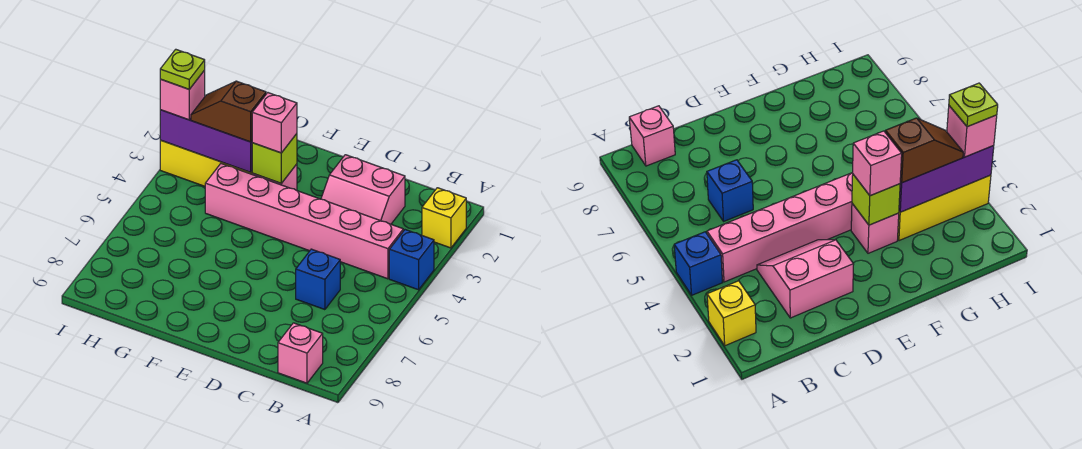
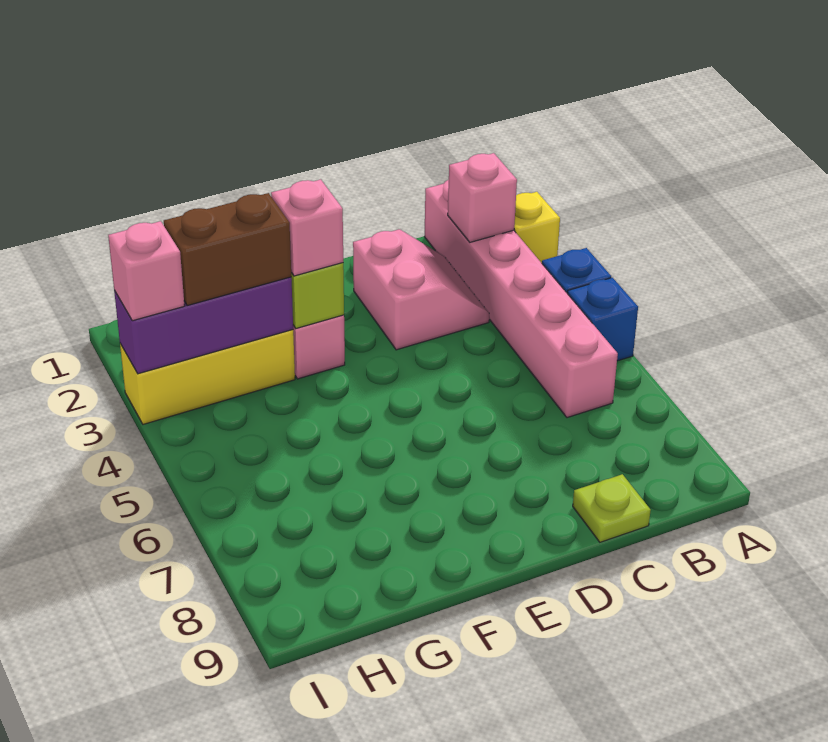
pink 1x6 brick [205,164,403,279] -> pink 1x6 brick turned to [425,180,618,418]
pink 1x1 brick [278,323,323,383] -> pink 1x1 brick moved to [448,153,517,242]
pink 2x2 slope [321,155,405,224] -> pink 2x2 slope turned to [353,229,489,350]
blue 1x1 brick [296,249,340,310] -> blue 1x1 brick moved to [567,278,638,361]
brown 1x2 slope [191,81,266,142] -> brown 1x2 brick [164,193,291,306]
lime 1x1 plate [160,49,205,89] -> lime 1x1 plate moved to [573,474,651,542]

